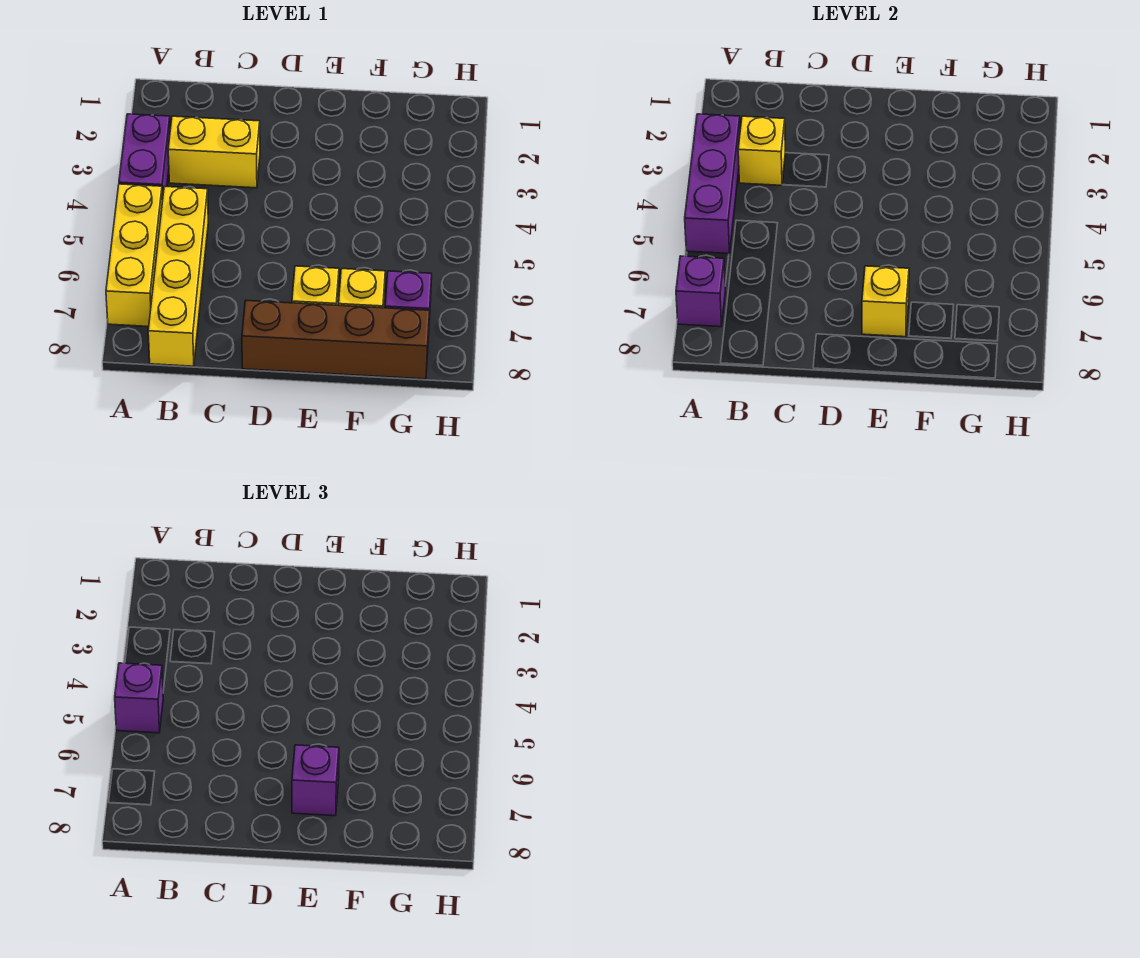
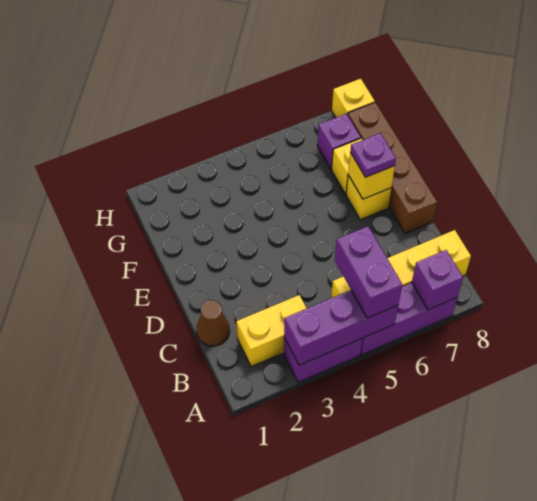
yellow 1x3 brick [106,184,163,327] -> purple 1x3 brick [360,283,457,355]
purple 1x1 brick [115,663,163,733] -> purple 1x2 brick [335,226,402,318]
yellow 1x2 brick [168,116,260,188] -> yellow 1x2 brick turned to [236,295,307,367]
yellow 1x1 brick [738,116,785,185] -> yellow 1x1 brick moved to [332,79,375,117]
none -> brown 1x1 cone [197,300,230,346]
purple 1x1 brick [292,745,339,816] -> purple 1x1 plate [350,133,396,177]

